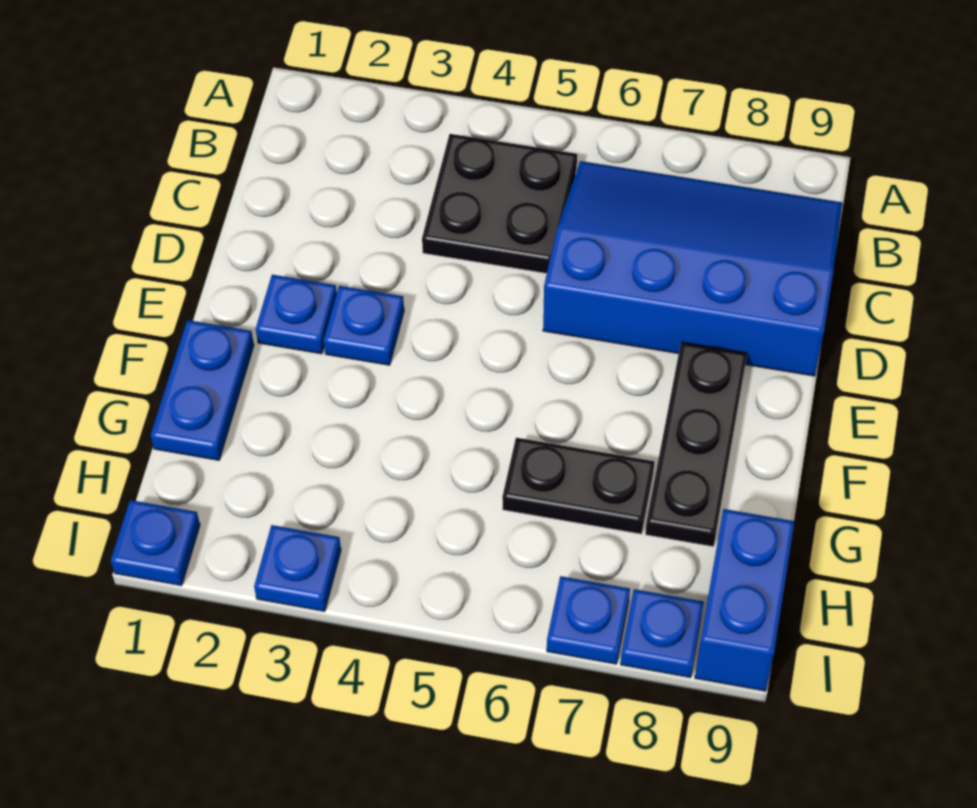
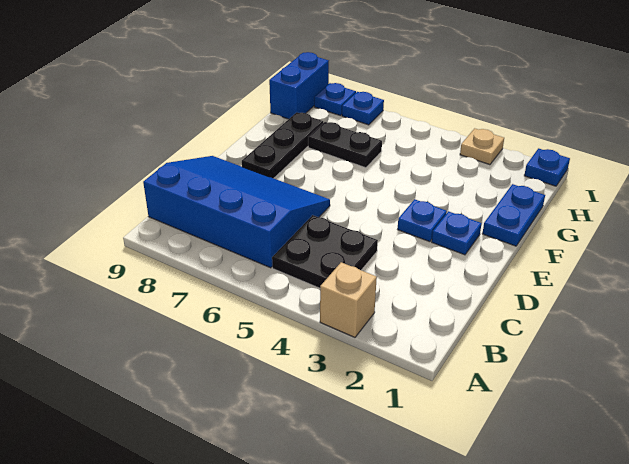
none -> tan 1x1 brick [320,262,377,337]
blue 3x4 slope [543,161,842,376] -> blue 3x4 slope turned to [143,156,330,268]
blue 1x1 plate [254,525,341,612] -> tan 1x1 plate [460,128,504,165]

